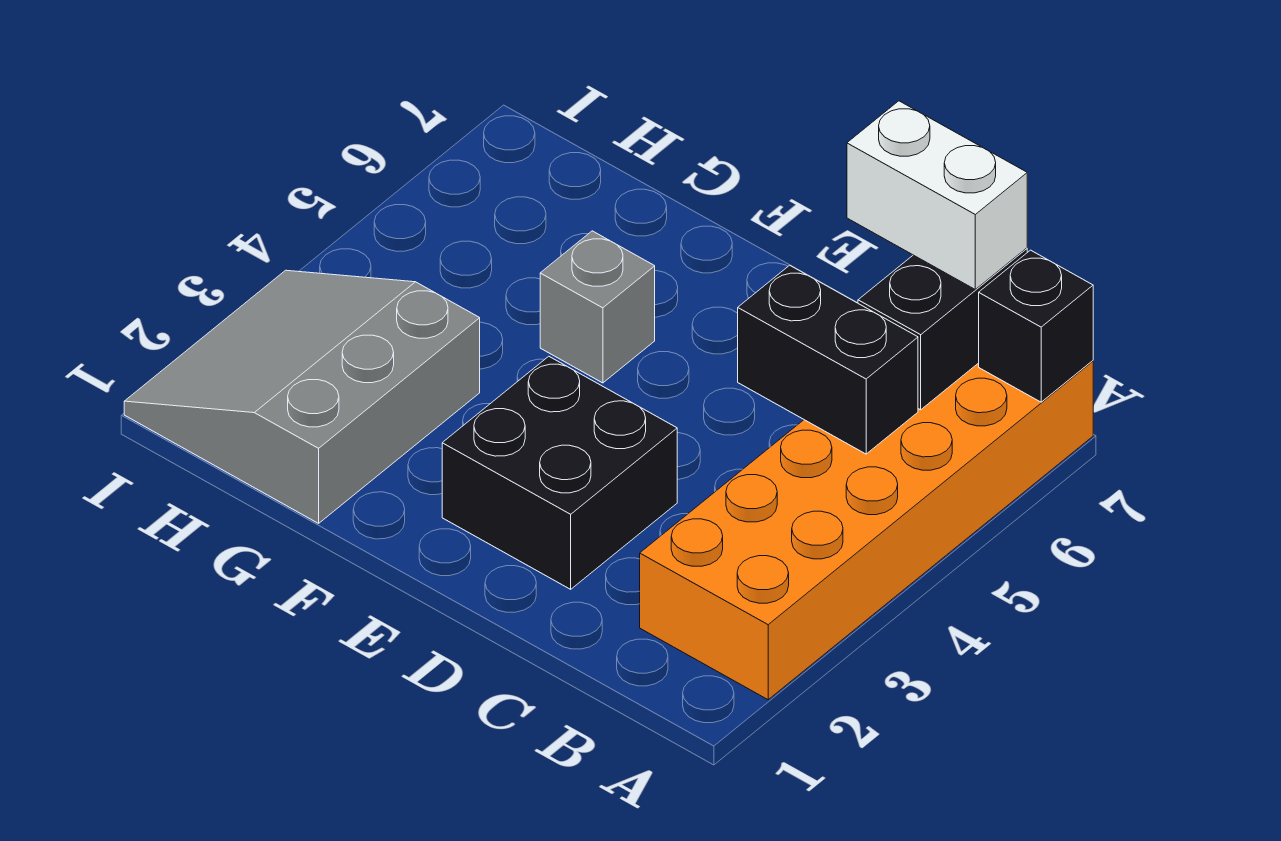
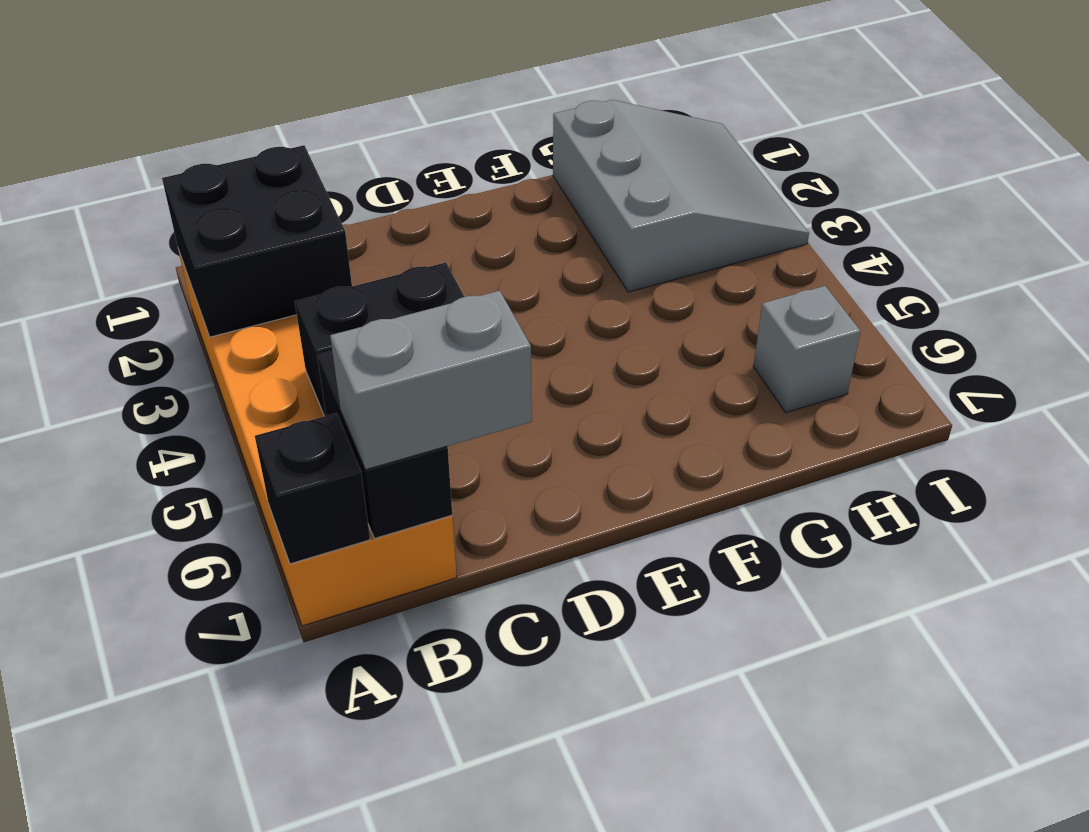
white 1x2 brick [847,101,1027,289] -> grey 1x2 brick [330,291,532,470]
black 2x2 brick [442,356,677,589] -> black 2x2 brick moved to [162,145,352,337]
grey 1x1 brick [540,231,655,383] -> grey 1x1 brick moved to [753,286,860,412]

